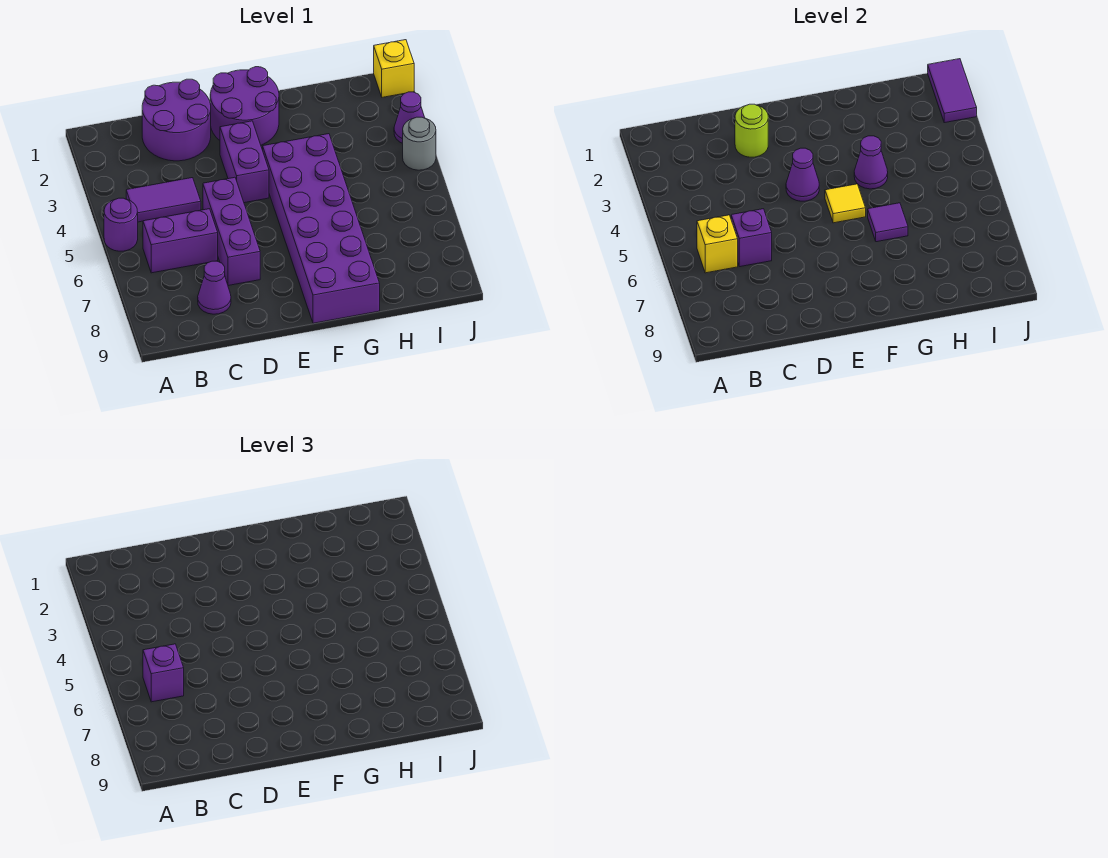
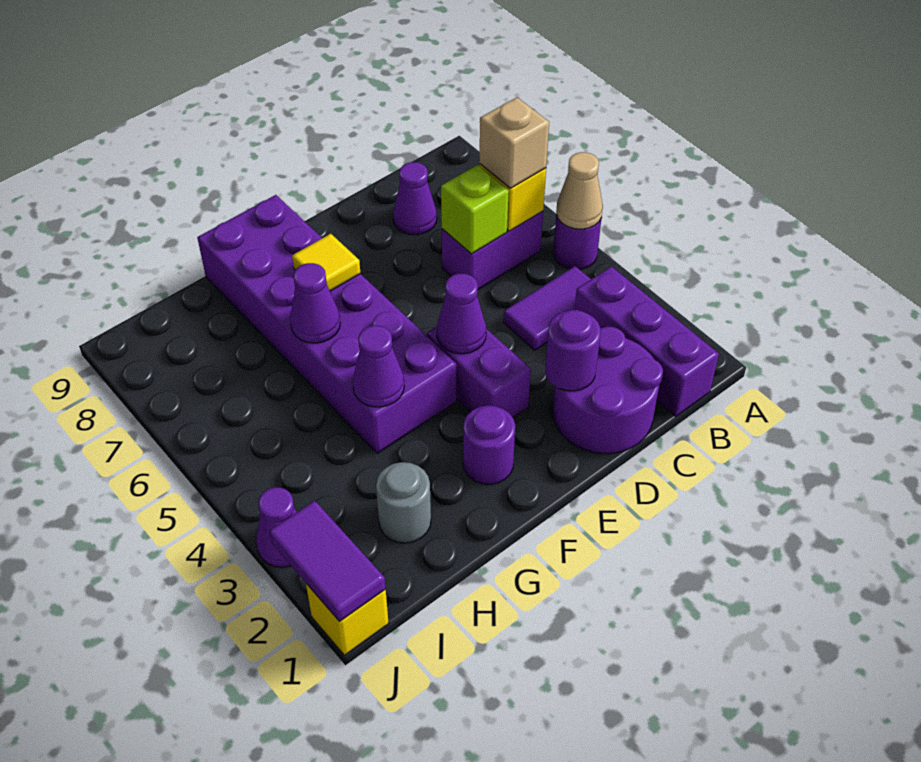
none -> tan 1x1 cone [556,152,603,229]
purple 1x1 brick [143,644,184,702] -> tan 1x1 brick [479,97,549,188]
purple 1x1 brick [731,209,772,267] -> lime 1x1 brick [441,165,509,254]
lime 1x1 round brick [735,104,768,157] -> purple 1x1 round brick [545,310,601,391]
purple 1x3 brick [203,177,260,286] -> purple 1x3 brick moved to [575,267,719,416]
purple 2x2 round brick [210,67,279,145] -> purple 1x1 round brick [463,406,515,484]
yellow 1x1 tile [825,184,866,223] -> yellow 1x1 tile moved to [292,234,360,291]
purple 1x1 tile [868,203,908,242] -> purple 1x1 cone [290,263,340,343]
grey 1x1 round brick [403,117,436,170] -> grey 1x1 round brick moved to [376,462,431,543]

